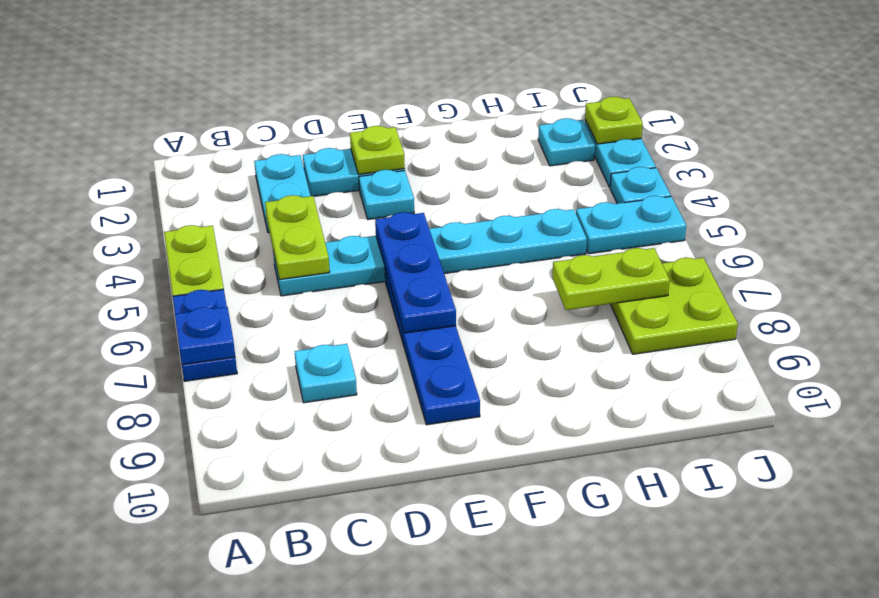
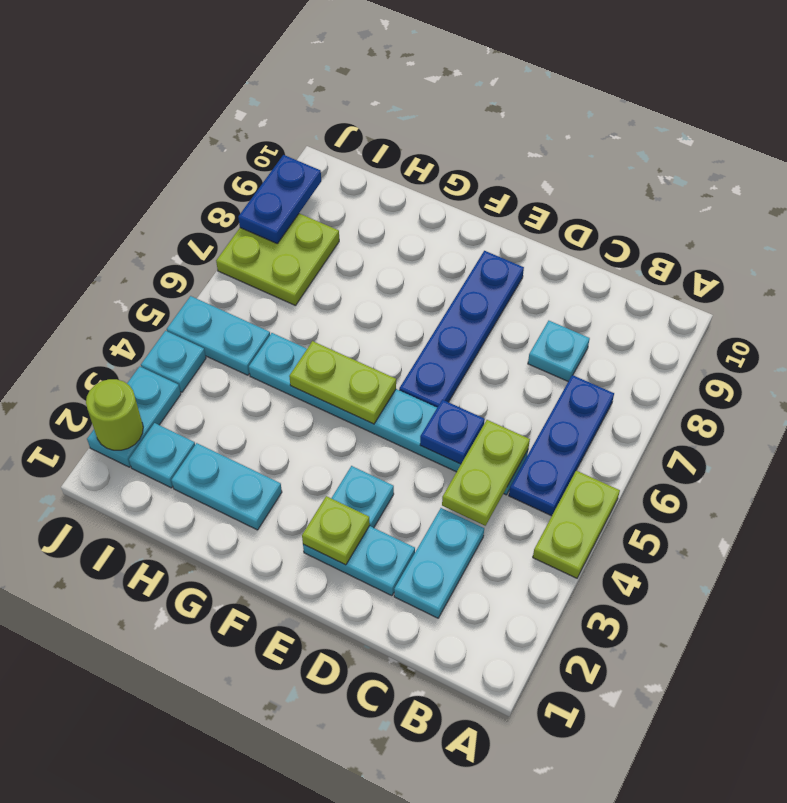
blue 1x2 plate [173,289,237,381] -> blue 1x2 plate moved to [238,155,321,243]
blue 1x1 plate [175,307,235,365] -> blue 1x1 plate moved to [420,400,485,464]
blue 1x3 plate [375,212,456,333] -> blue 1x3 plate moved to [509,375,614,516]
none -> cyan 1x2 plate [171,443,282,530]
lime 1x2 plate [553,248,670,310] -> lime 1x2 plate moved to [289,341,396,424]
lime 1x1 plate [585,97,643,144] -> lime 1x1 round brick [86,379,143,450]

